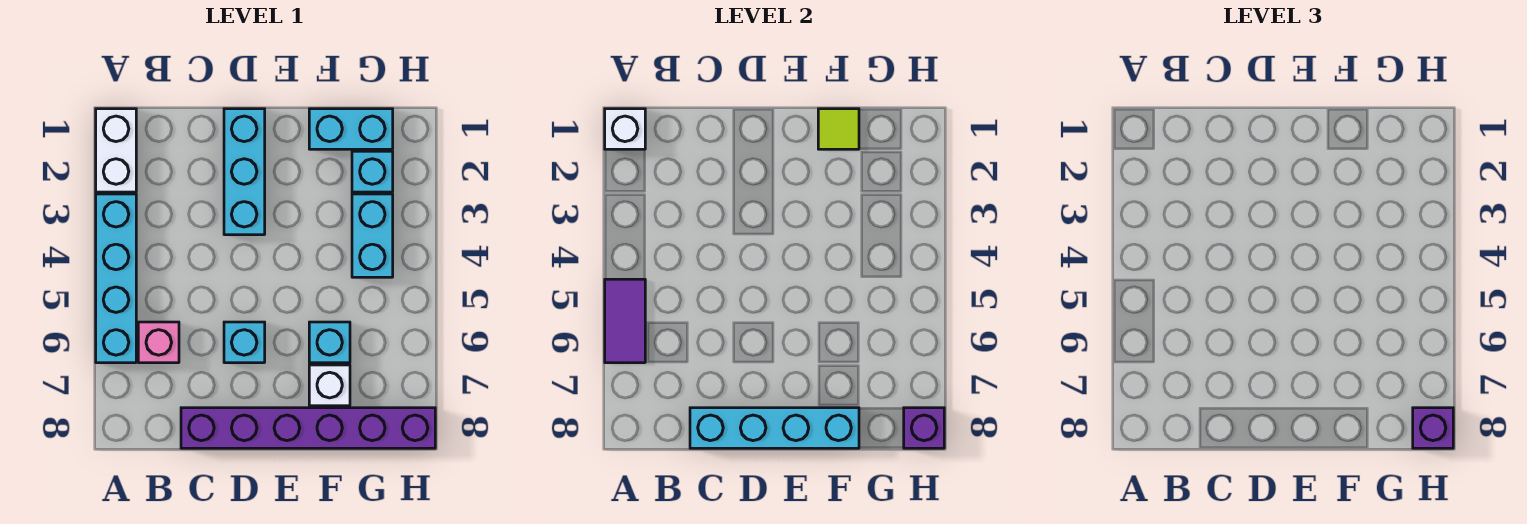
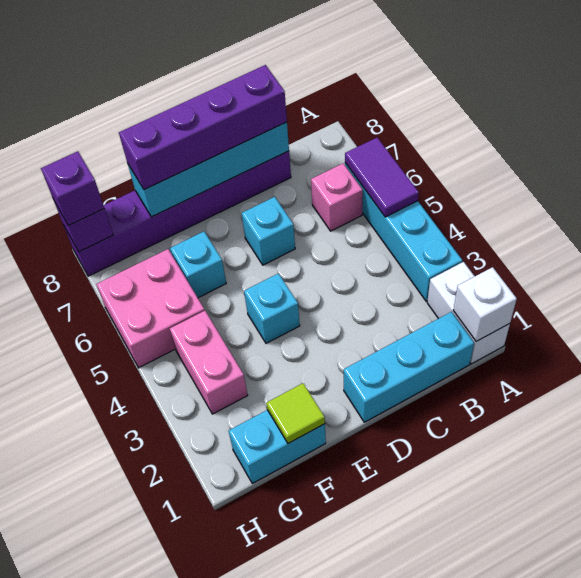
none -> purple 1x4 brick [119,65,287,190]
cyan 1x3 brick [224,109,265,235] -> cyan 1x3 brick turned to [344,312,474,422]
white 1x1 brick [309,365,350,406] -> none
cyan 1x1 brick [352,151,393,192] -> cyan 1x1 brick moved to [244,273,300,343]
cyan 1x2 brick [352,194,393,277] -> pink 1x2 brick [170,311,248,414]
none -> pink 2x2 brick [96,249,205,368]

